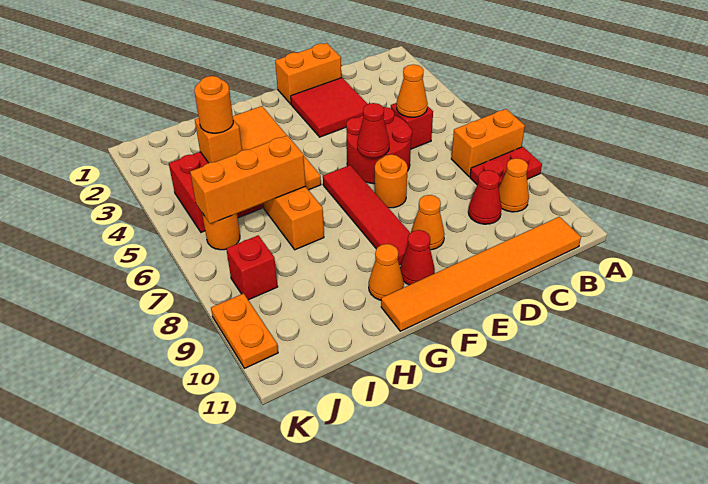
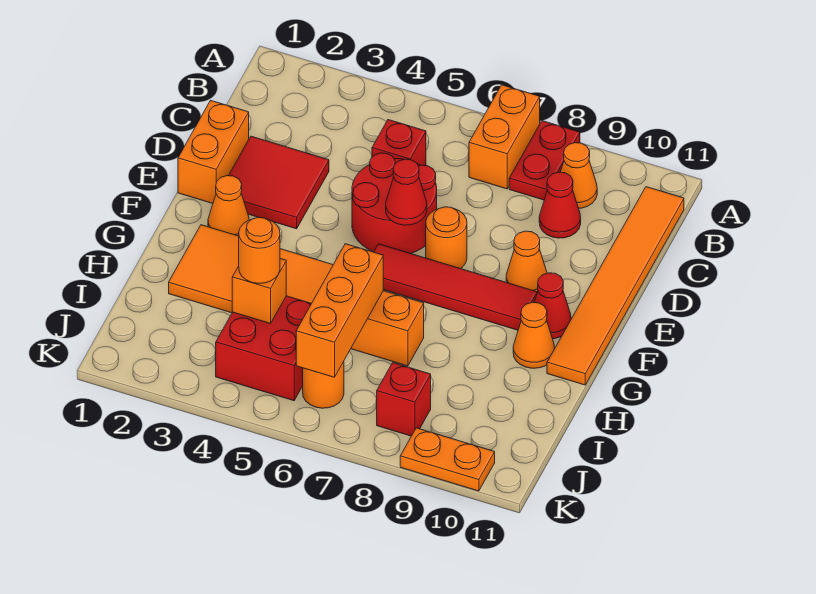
orange 1x1 cone [397,65,428,117] -> orange 1x1 cone moved to [208,176,249,236]

